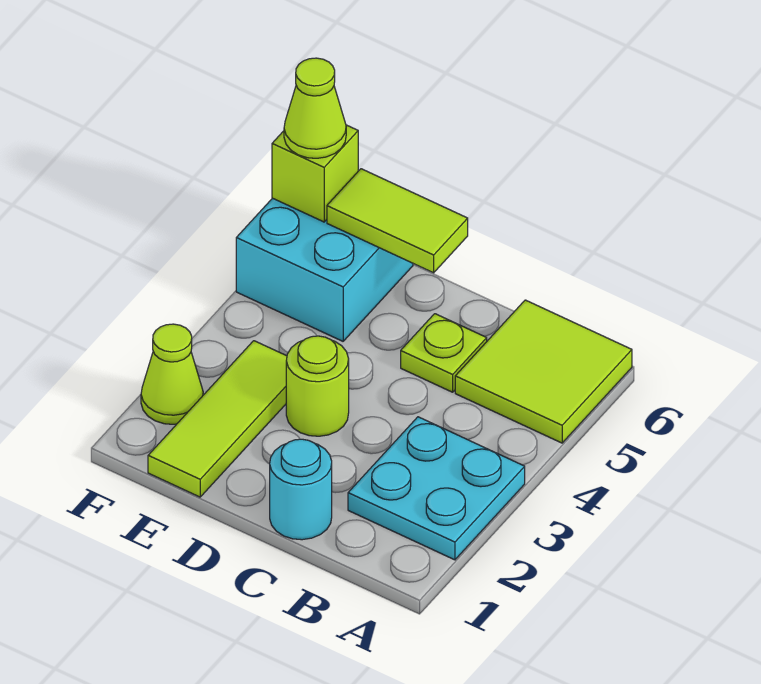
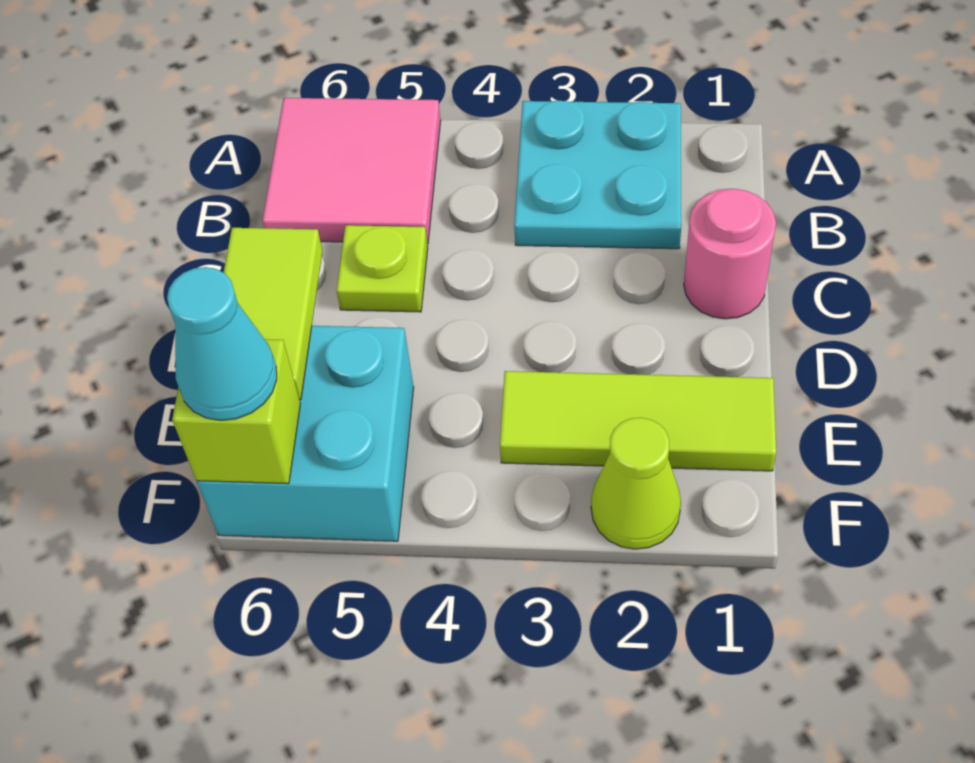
lime 2x2 tile [455,300,632,443] -> pink 2x2 tile [262,98,441,244]
cyan 1x1 round brick [270,439,332,540] -> pink 1x1 round brick [684,189,776,319]
lime 1x1 round brick [286,336,349,436] -> none
lime 1x1 cone [284,58,346,158] -> cyan 1x1 cone [167,267,277,420]

